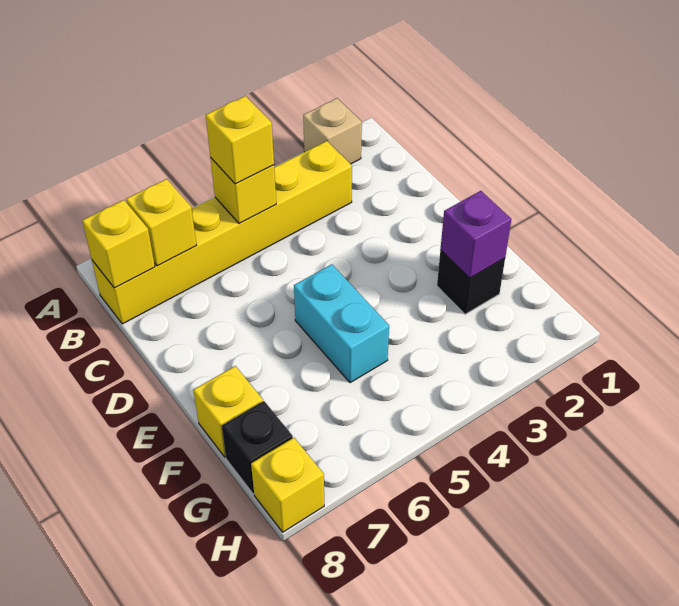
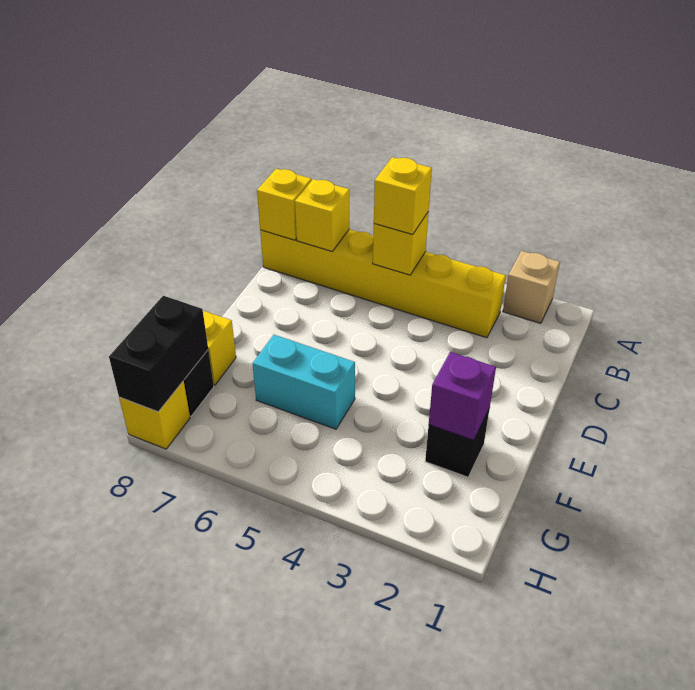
cyan 1x2 brick [294,264,389,383] -> cyan 1x2 brick turned to [252,335,355,429]
none -> black 1x2 brick [109,296,208,412]

